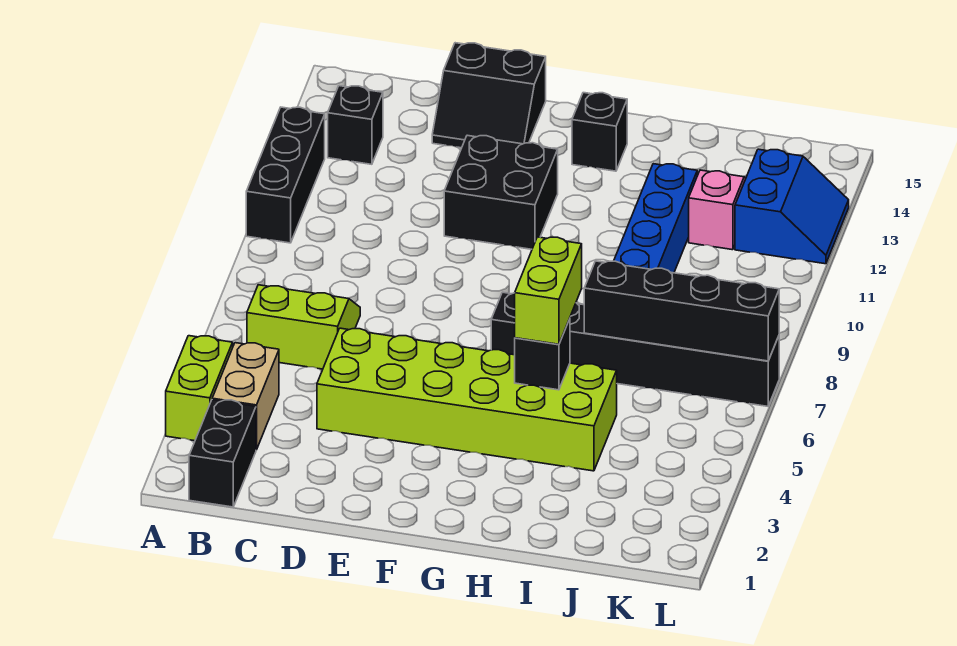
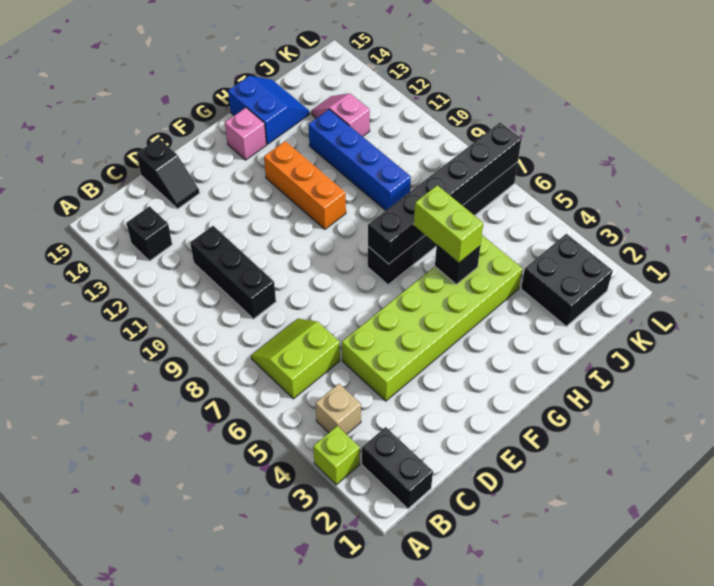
lime 1x2 brick [166,336,233,441] -> lime 1x1 brick [313,426,360,485]
black 1x3 brick [246,107,325,243] -> black 1x3 brick moved to [190,226,276,319]
tan 1x2 brick [212,343,279,450] -> tan 1x1 brick [316,384,361,434]
black 2x2 slope [432,43,546,148] -> black 1x2 slope [137,138,199,209]
black 2x2 brick [444,135,558,249] -> black 2x2 brick moved to [521,234,613,326]
none -> orange 1x3 brick [264,141,346,229]
black 1x1 brick [572,93,627,171] -> pink 1x1 brick [225,108,266,160]
black 1x4 brick [584,261,779,361] -> black 1x6 brick [368,123,521,264]
blue 2x2 slope [735,149,849,264] -> blue 2x2 slope moved to [228,76,309,144]

